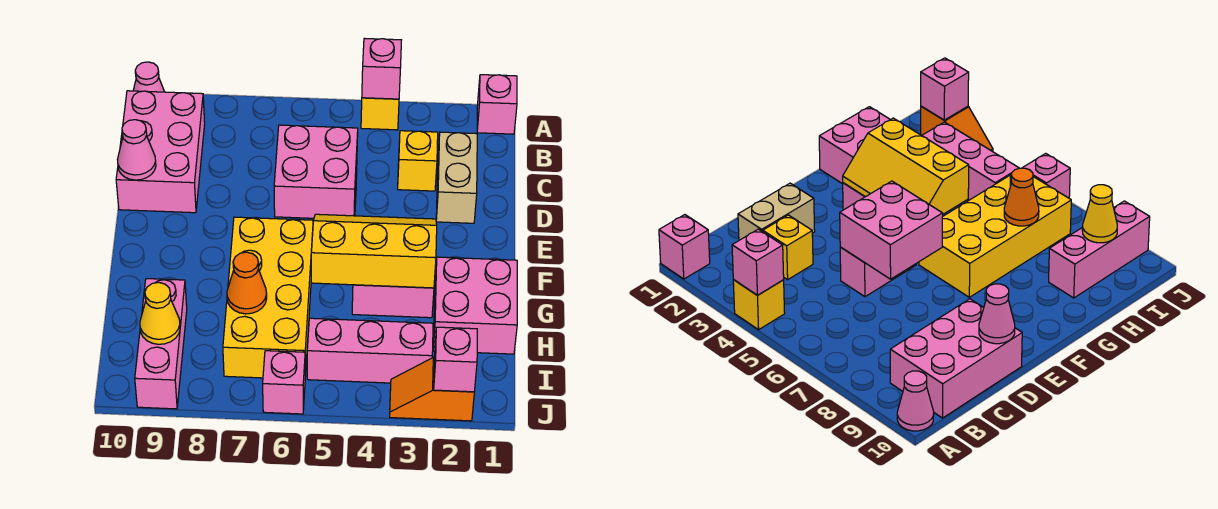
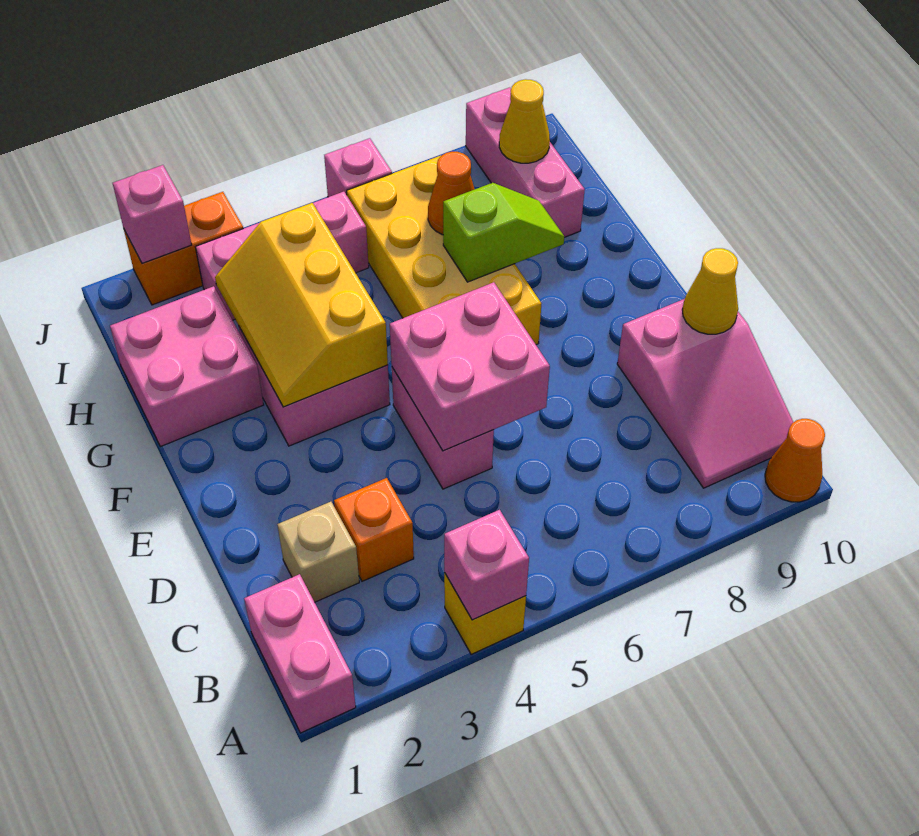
pink 1x1 brick [477,75,517,134] -> pink 1x2 brick [244,574,356,733]
pink 1x1 cone [133,62,164,92] -> orange 1x1 cone [765,419,825,502]
pink 2x3 brick [116,91,205,213] -> pink 2x3 slope [617,299,793,488]
tan 1x2 brick [436,132,477,223] -> tan 1x1 brick [277,502,359,602]
yellow 1x1 brick [398,131,438,191] -> orange 1x1 brick [334,478,414,581]
pink 1x1 cone [117,120,156,180] -> yellow 1x1 cone [682,248,738,334]
yellow 2x3 slope [311,214,437,288] -> yellow 2x3 slope turned to [215,203,388,407]
none -> lime 1x2 slope [443,183,564,282]
orange 1x2 slope [390,357,474,421] -> orange 1x2 brick [124,192,243,305]

